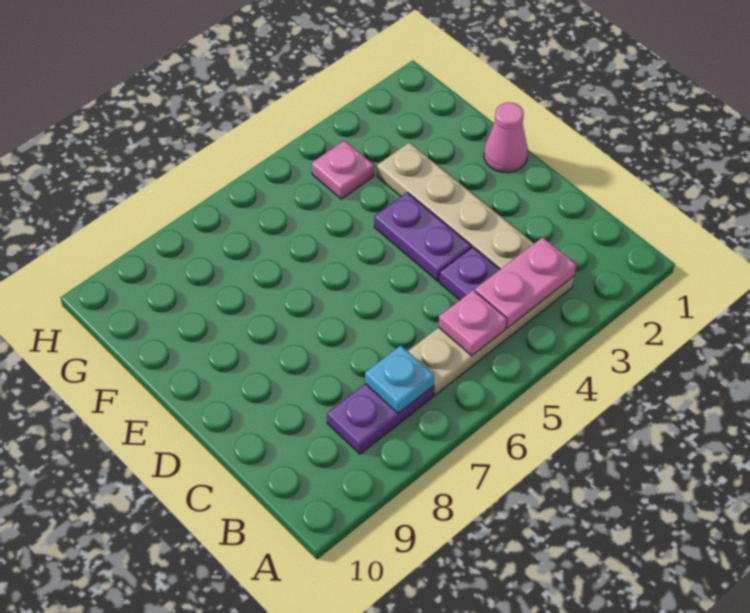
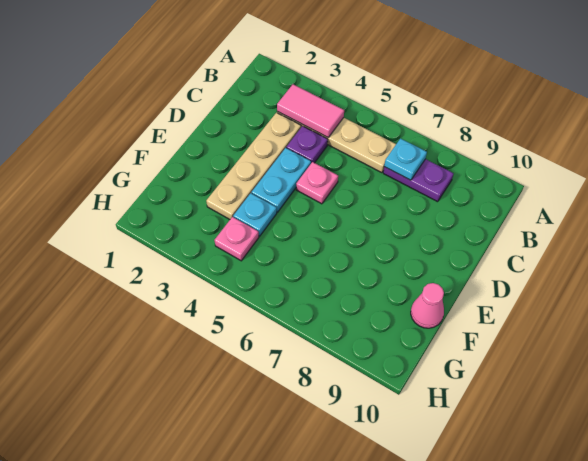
pink 1x2 plate [475,237,576,328] -> pink 1x2 tile [277,84,344,138]
pink 1x1 plate [439,290,507,356] -> pink 1x1 plate moved to [296,162,338,204]
purple 1x2 plate [374,193,471,281] -> cyan 1x2 plate [252,148,311,212]
pink 1x1 cone [484,102,528,173] -> pink 1x1 cone moved to [411,283,444,328]
none -> cyan 1x1 plate [233,193,277,236]

